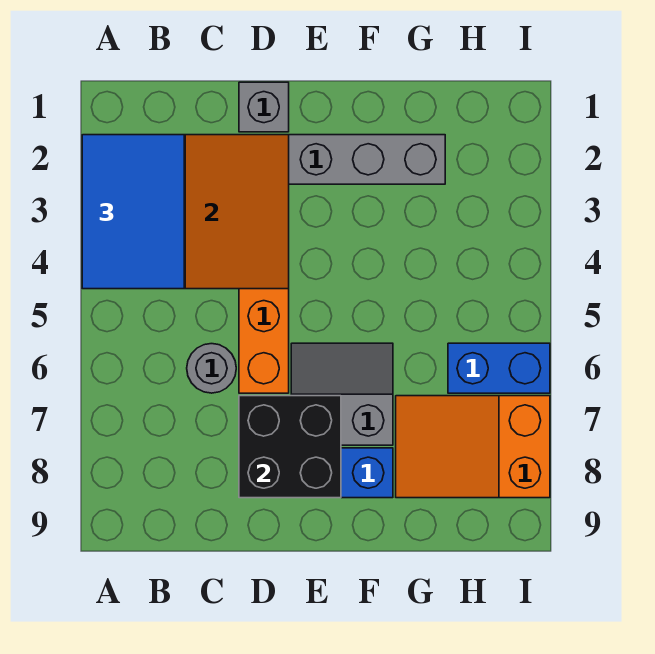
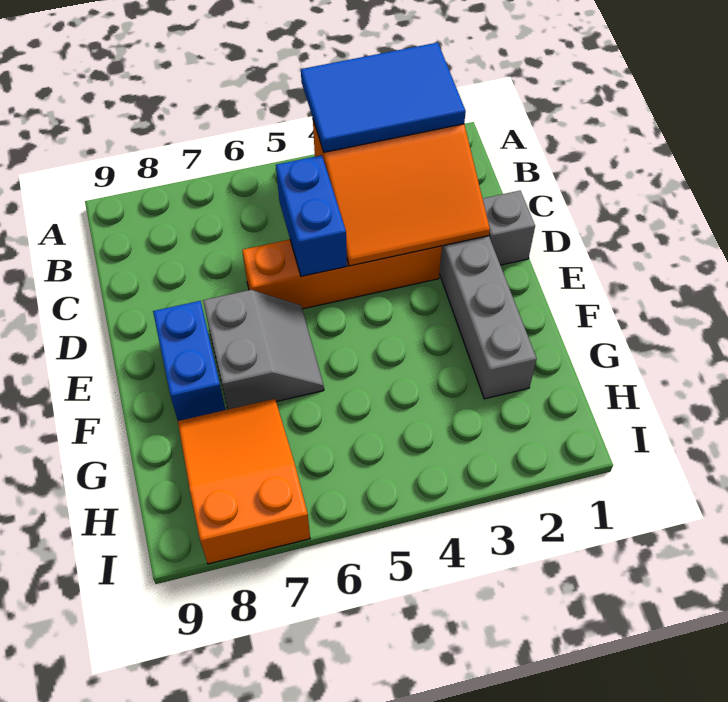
grey 1x1 round brick [187,344,236,393] -> none
black 2x2 brick [239,396,341,498] -> none
blue 1x2 brick [448,343,550,393] -> blue 1x2 brick moved to [276,155,347,276]

